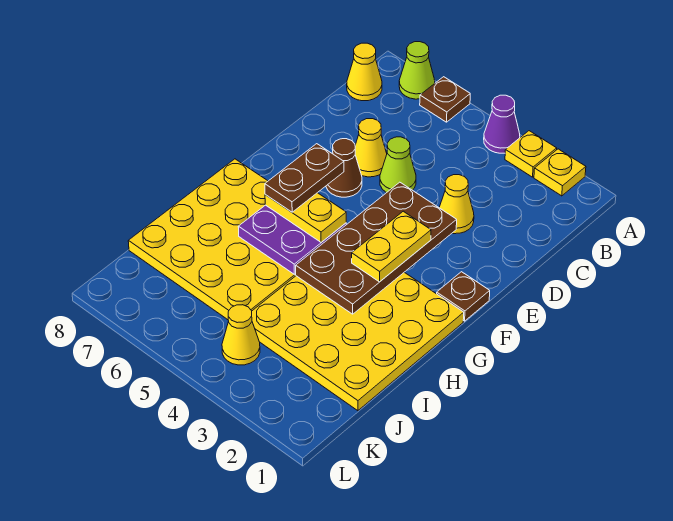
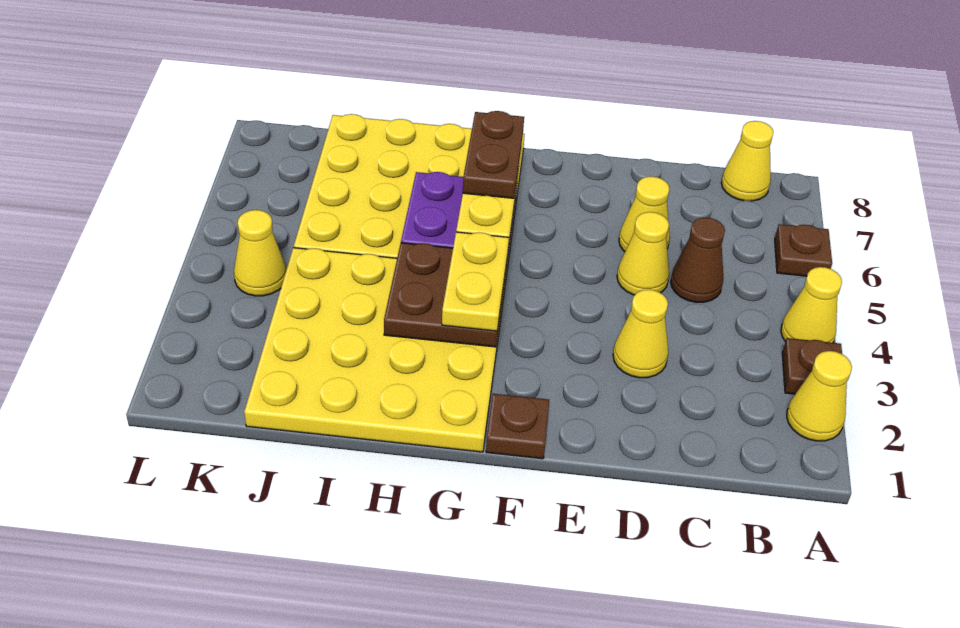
yellow 1x1 plate [534,149,586,196] -> yellow 1x1 cone [787,351,852,441]
yellow 1x1 plate [505,131,557,177] -> brown 1x1 plate [782,338,842,394]
purple 1x1 cone [484,95,520,153] -> yellow 1x1 cone [781,267,842,343]
lime 1x1 cone [399,42,435,99] -> none
lime 1x1 cone [380,137,416,193] -> yellow 1x1 cone [617,212,669,295]
brown 2x4 plate [296,182,457,314] -> brown 2x2 plate [384,243,507,347]
brown 1x1 cone [326,139,362,197] -> brown 1x1 cone moved to [671,218,725,302]
yellow 1x2 plate [352,211,431,282] -> yellow 1x2 plate turned to [442,232,509,331]
brown 1x2 plate [265,144,344,212] -> brown 1x2 plate turned to [463,111,524,198]

